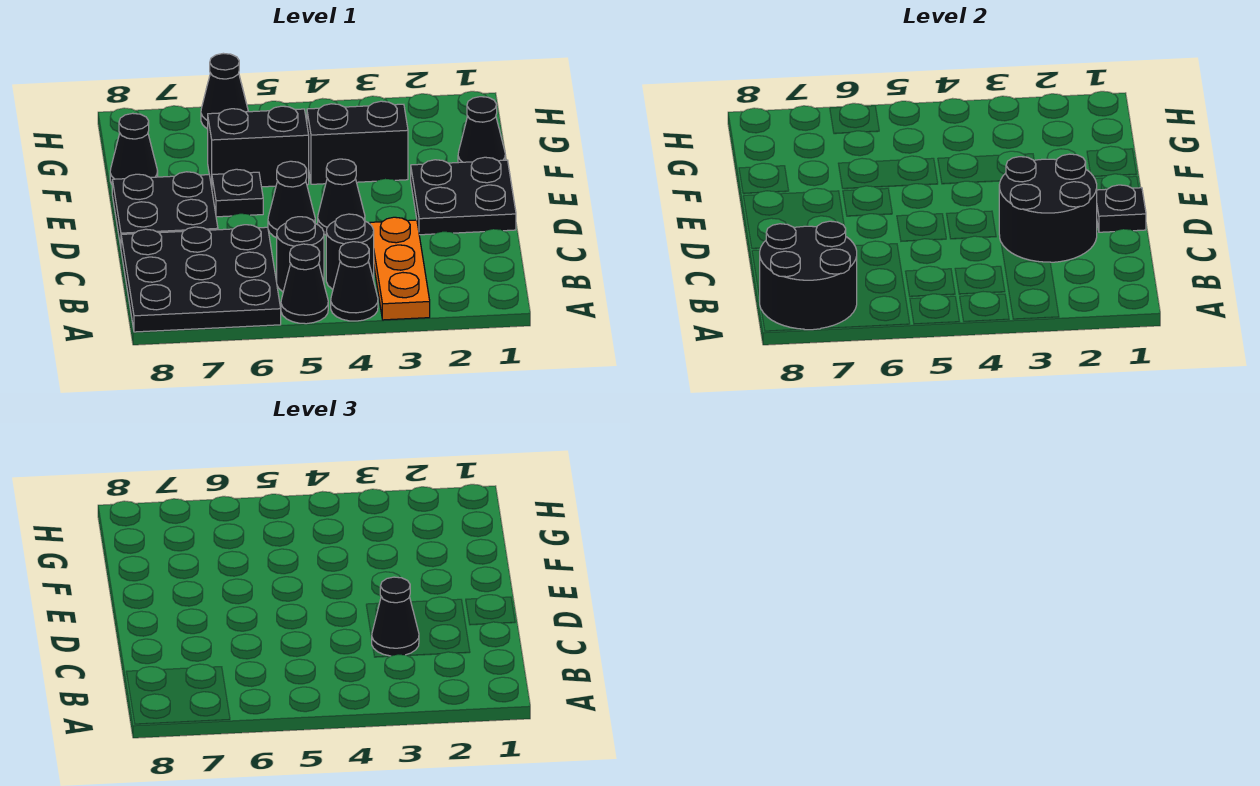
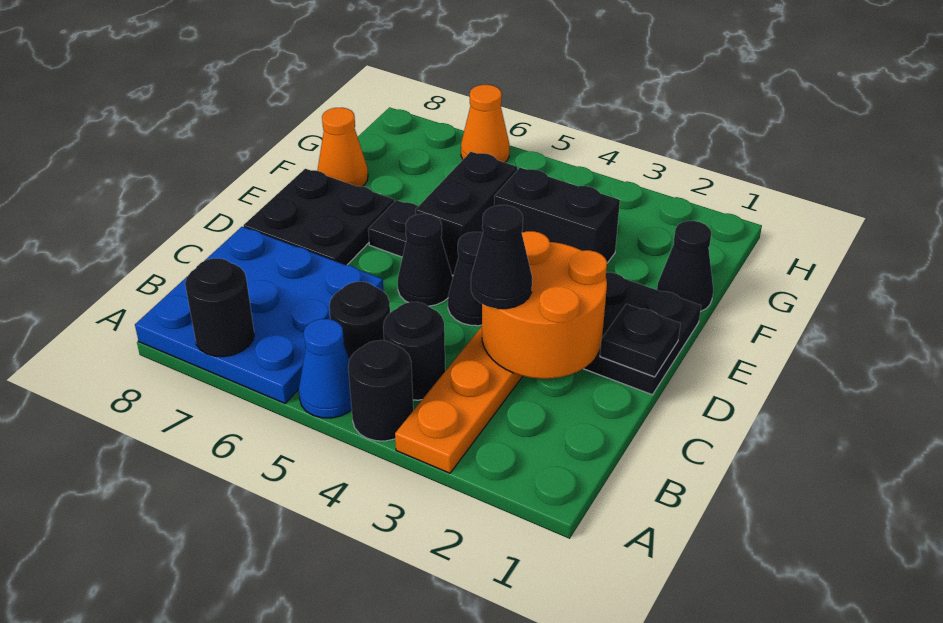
black 1x1 cone [331,242,378,321] -> black 1x1 round brick [348,340,413,441]
black 1x1 cone [281,244,328,324] -> blue 1x1 cone [299,319,352,418]
black 3x3 plate [121,225,281,332] -> blue 3x3 plate [135,227,383,403]
black 2x2 round brick [760,221,857,330] -> black 1x1 round brick [185,258,254,357]
black 2x2 round brick [999,154,1097,262] -> orange 2x2 round brick [482,231,607,379]
black 1x2 brick [208,106,309,187] -> black 1x2 brick turned to [415,152,517,276]
black 1x1 cone [110,113,158,184] -> orange 1x1 cone [317,108,368,186]
black 1x1 cone [201,53,248,129] -> orange 1x1 cone [461,85,509,162]

